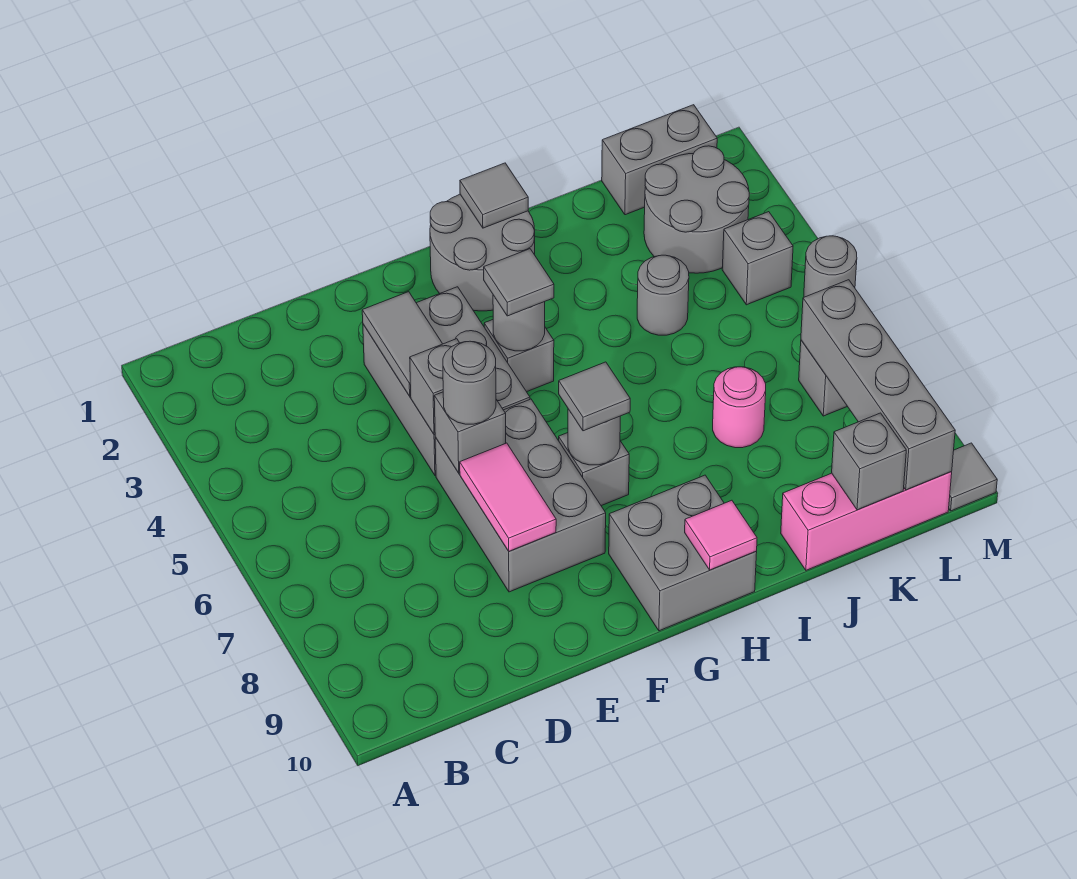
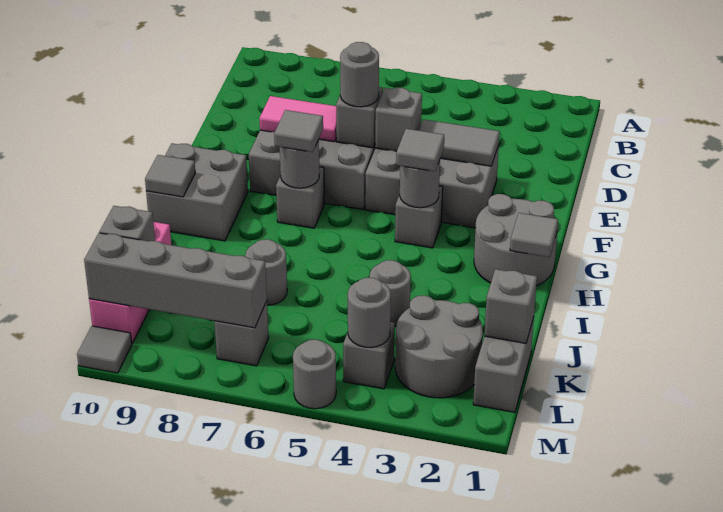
pink 1x1 tile [685,500,757,570] -> grey 1x1 tile [145,155,195,197]
pink 1x1 round brick [713,367,766,448] -> grey 1x1 round brick [245,239,287,305]
none -> grey 1x1 brick [484,269,537,343]
none -> grey 1x1 round brick [348,278,391,347]

